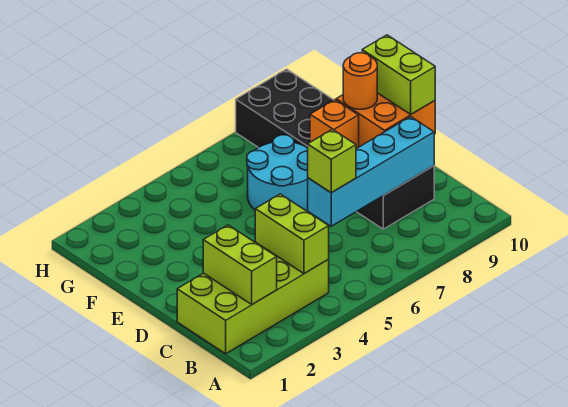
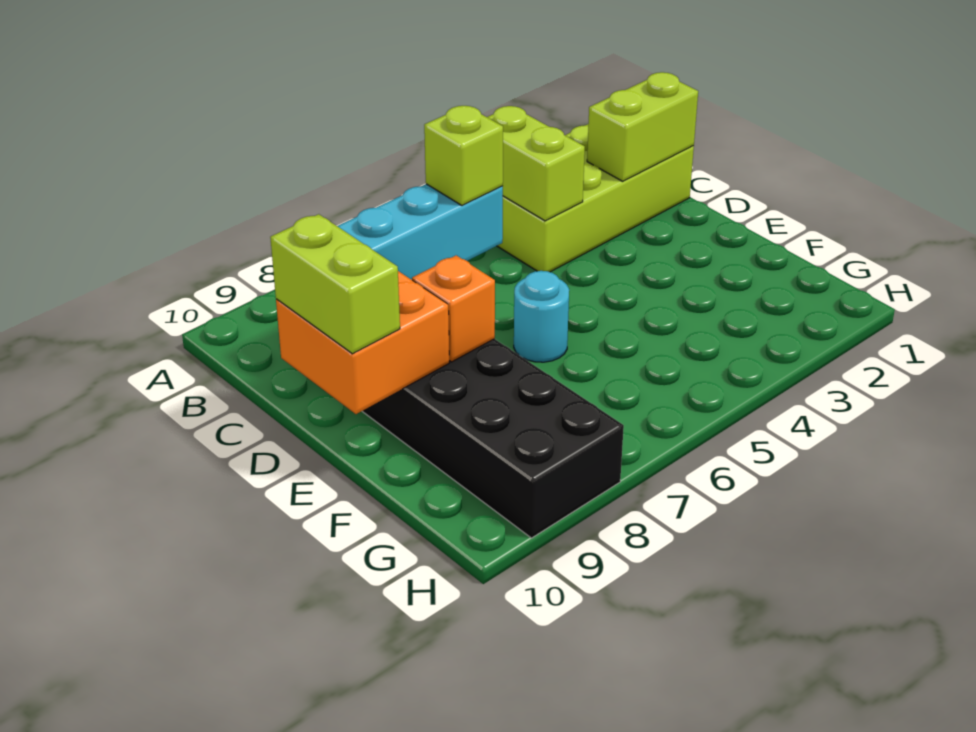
lime 1x2 brick [203,225,277,304] -> lime 1x2 brick turned to [587,72,698,181]
cyan 2x2 round brick [247,135,308,212] -> cyan 1x1 round brick [514,271,569,362]
orange 1x1 round brick [343,53,377,109] -> none

